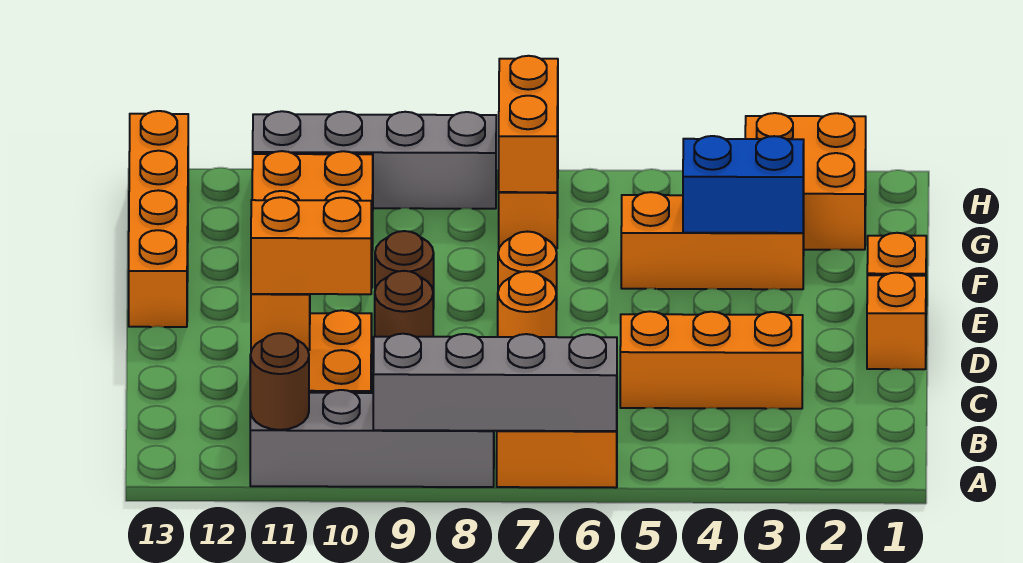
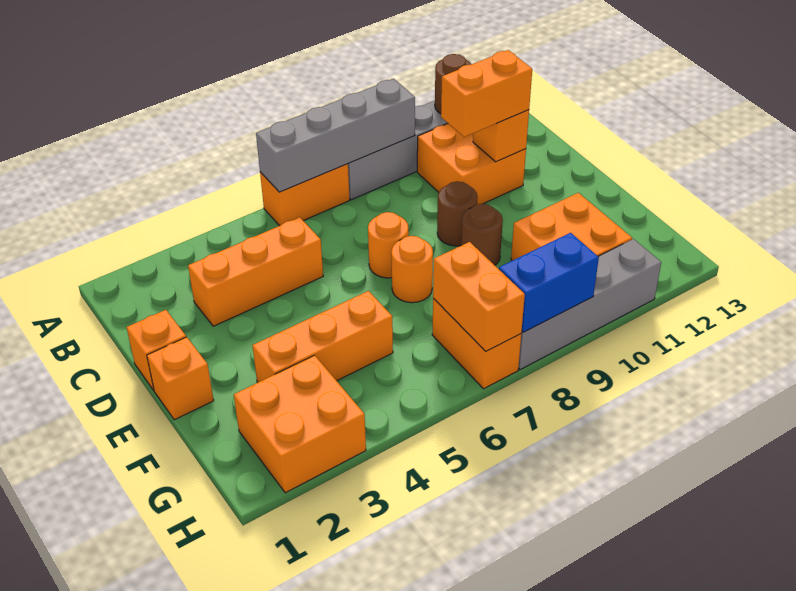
orange 1x4 brick [129,111,188,327] -> none
blue 1x2 brick [683,136,804,233] -> blue 1x2 brick moved to [499,233,599,332]

